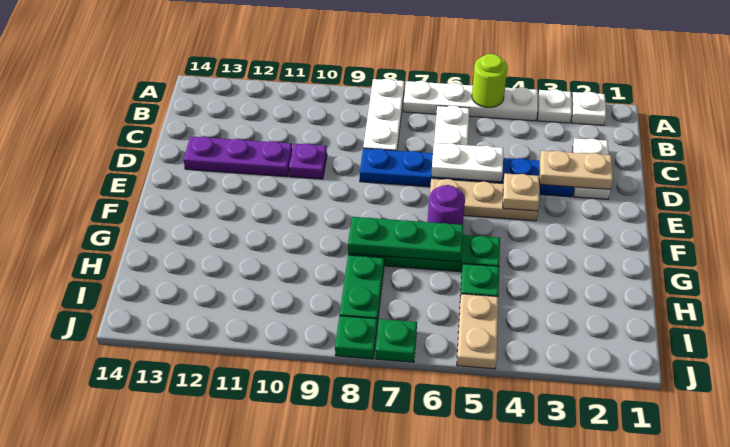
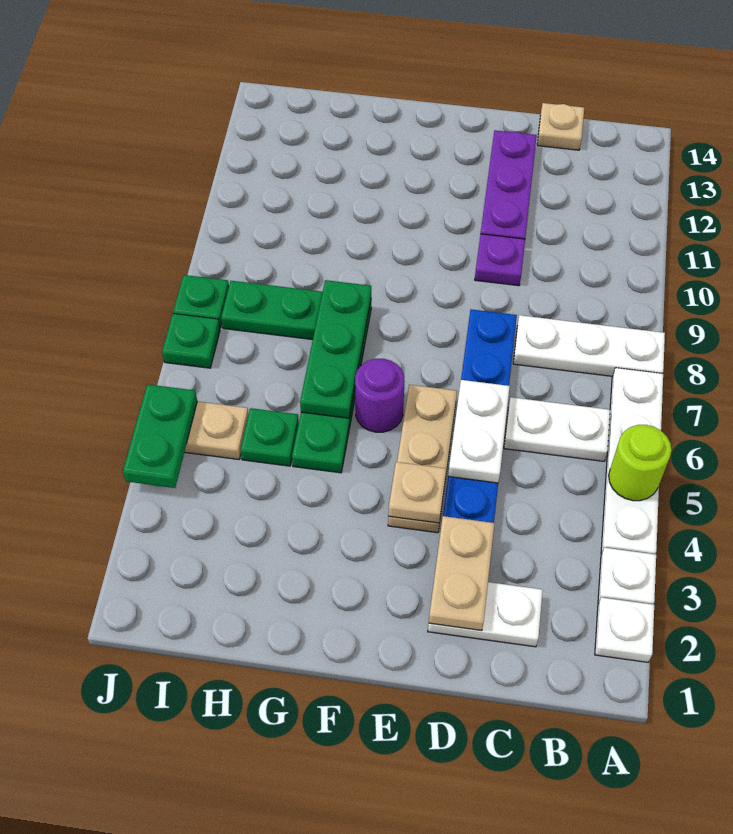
none -> tan 1x1 plate [537,103,584,150]
none -> green 1x2 plate [123,384,197,488]

